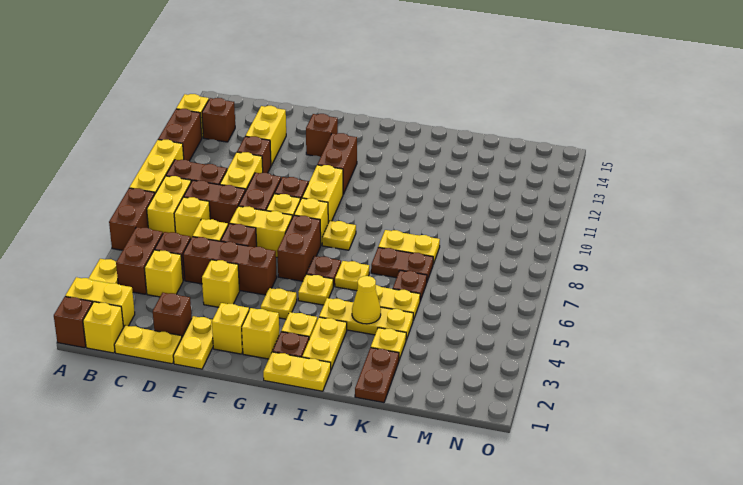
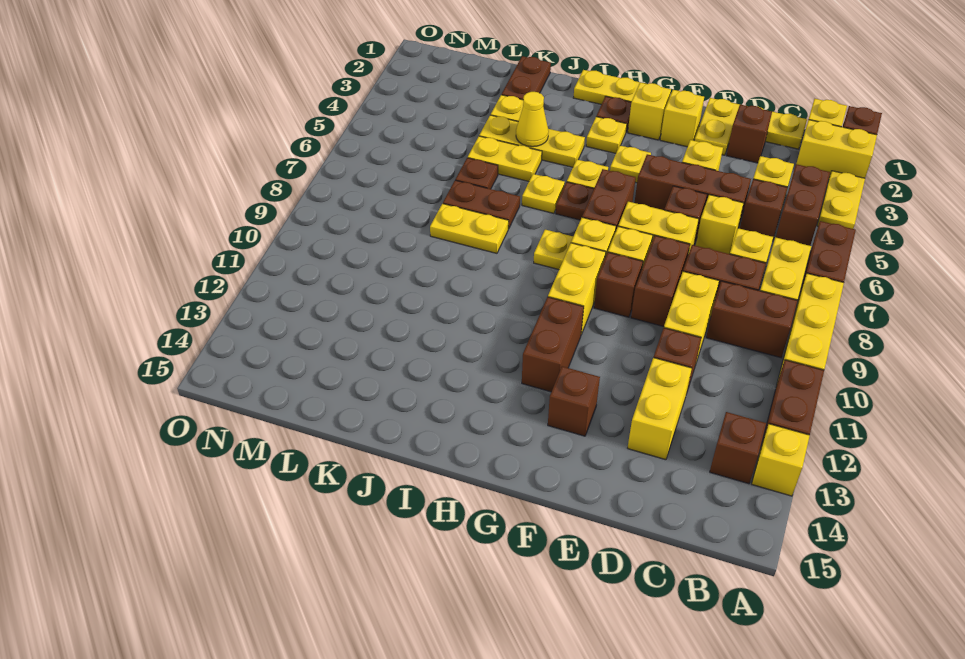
yellow 1x2 plate [302,317,347,370] -> none

